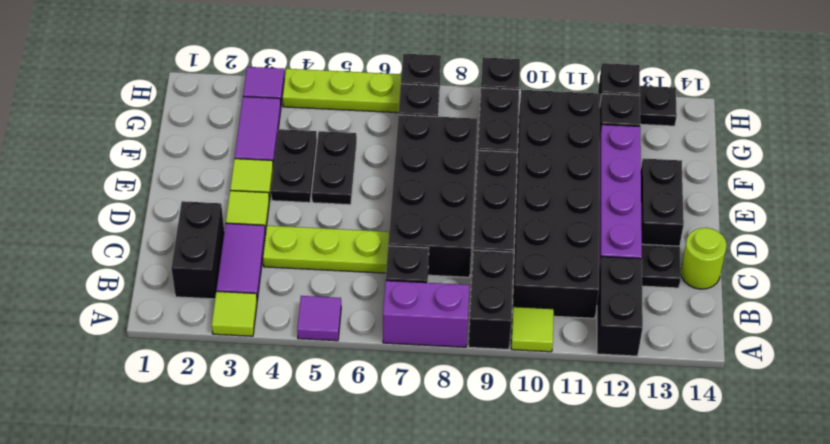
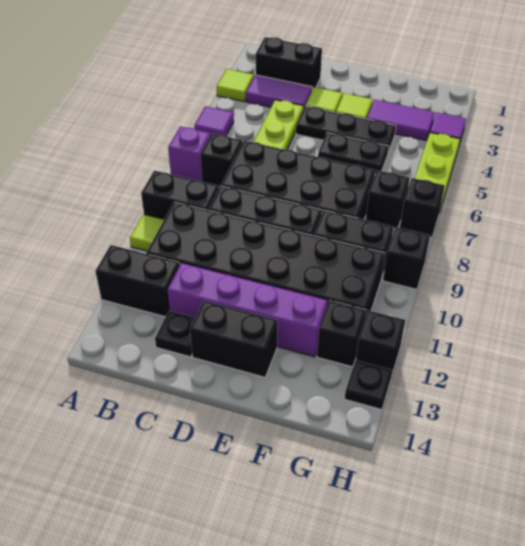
purple 1x2 brick [383,281,470,347] -> purple 1x1 brick [168,126,210,181]
lime 1x1 round brick [681,228,727,289] -> none
black 1x2 plate [271,129,317,203] -> black 1x3 plate [296,106,396,153]

